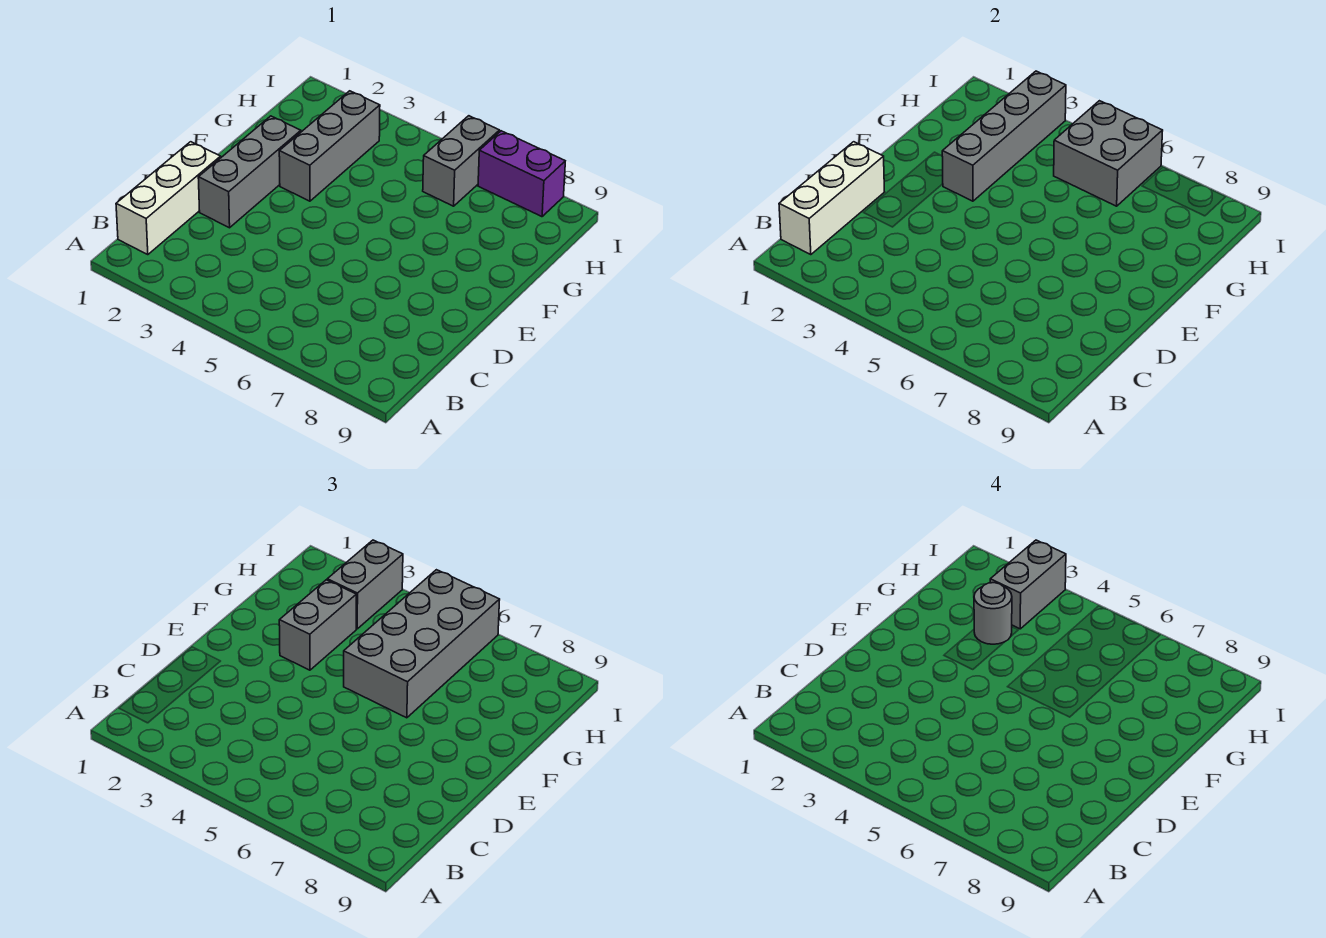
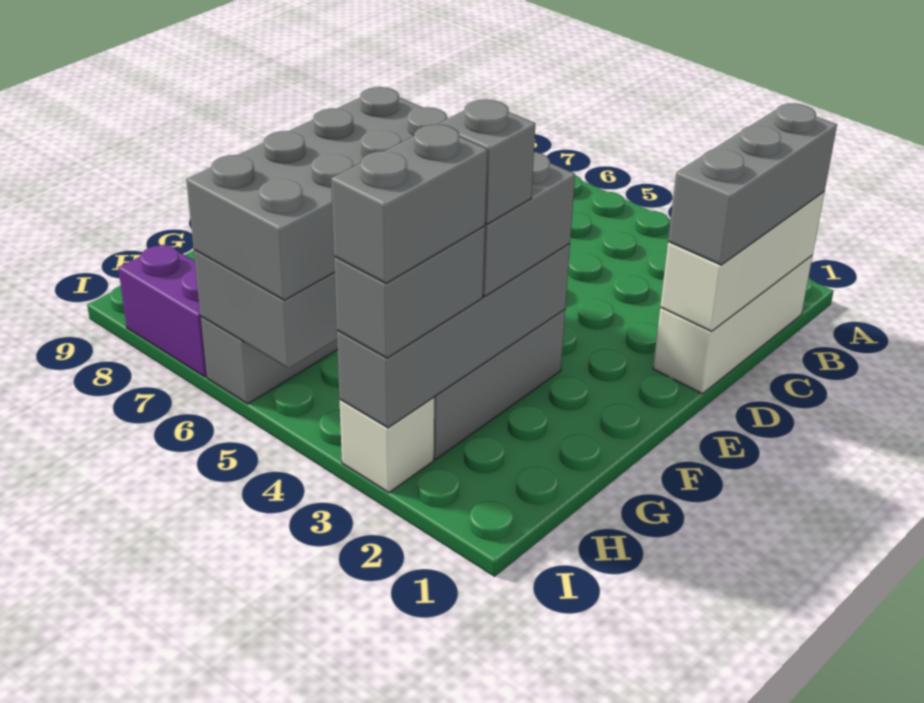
grey 1x3 brick [198,116,301,228] -> grey 1x3 brick moved to [668,103,837,265]
grey 1x1 round brick [974,583,1012,644] -> grey 1x1 brick [438,99,535,224]
none -> white 1x1 brick [340,397,434,493]

